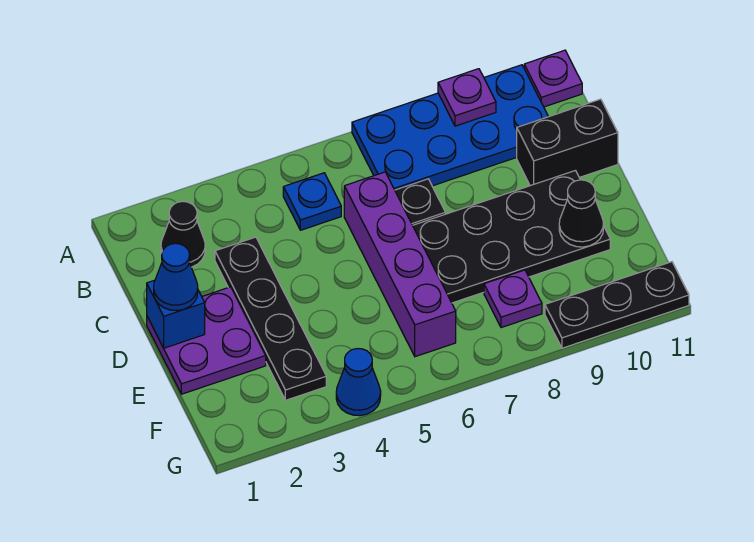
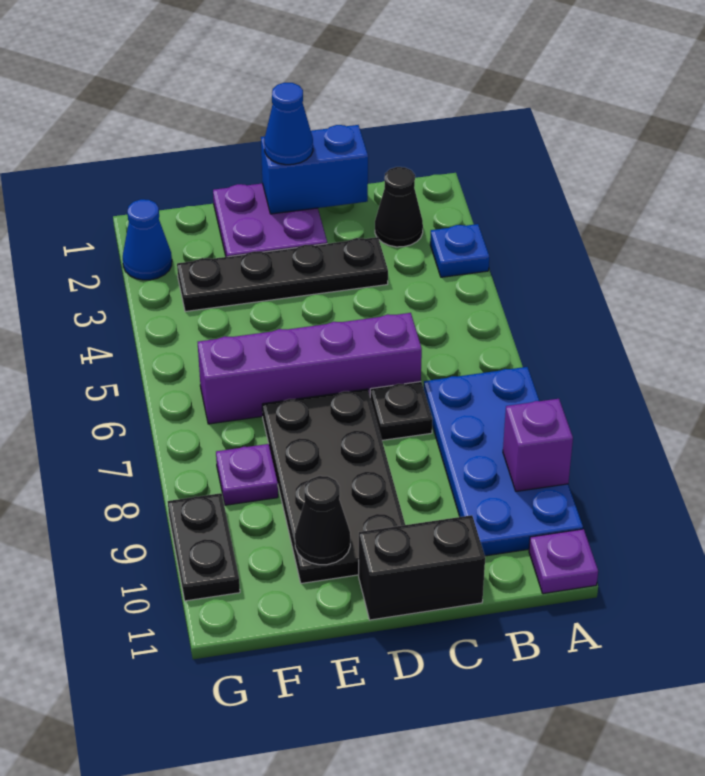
purple 1x1 plate [438,69,496,126] -> purple 1x1 brick [503,399,573,491]
blue 1x1 plate [283,173,341,230] -> blue 1x1 plate moved to [430,224,489,277]
black 1x2 brick [517,99,618,186] -> black 1x2 brick turned to [359,515,485,620]
blue 1x1 brick [147,280,205,348] -> blue 1x2 brick [261,125,368,214]
blue 1x1 cone [336,349,381,416] -> blue 1x1 cone moved to [123,199,172,280]
black 1x3 plate [545,262,689,348] -> black 1x2 plate [168,493,240,601]

